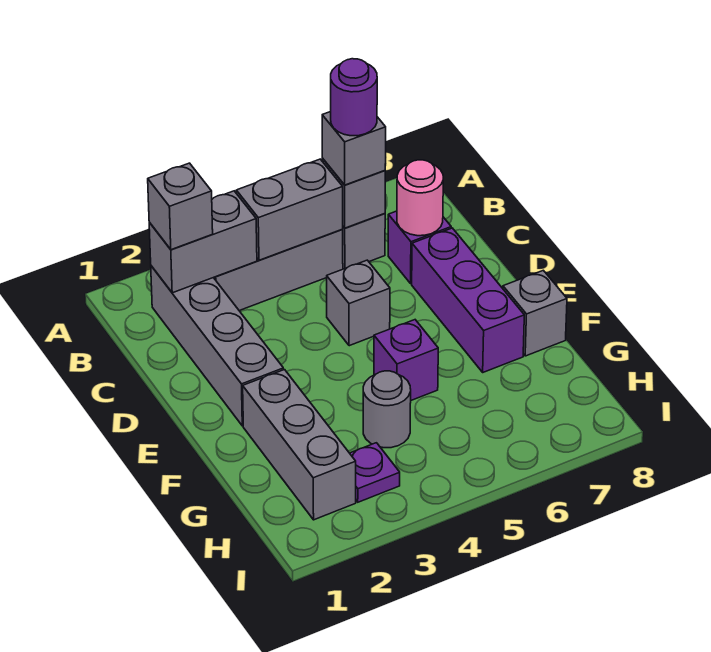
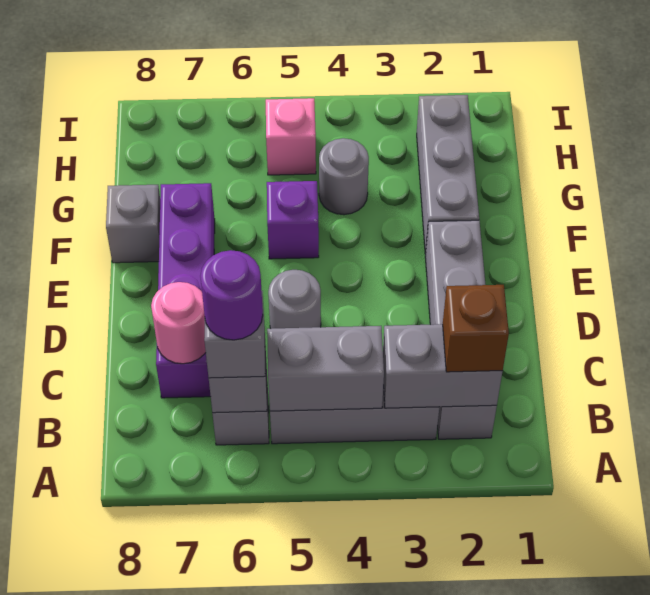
grey 1x1 brick [148,163,213,250] -> brown 1x1 brick [443,285,509,372]
grey 1x1 brick [327,260,390,346] -> grey 1x1 round brick [268,270,321,329]
purple 1x1 plate [350,443,400,502] -> none
none -> pink 1x1 brick [266,98,316,175]

